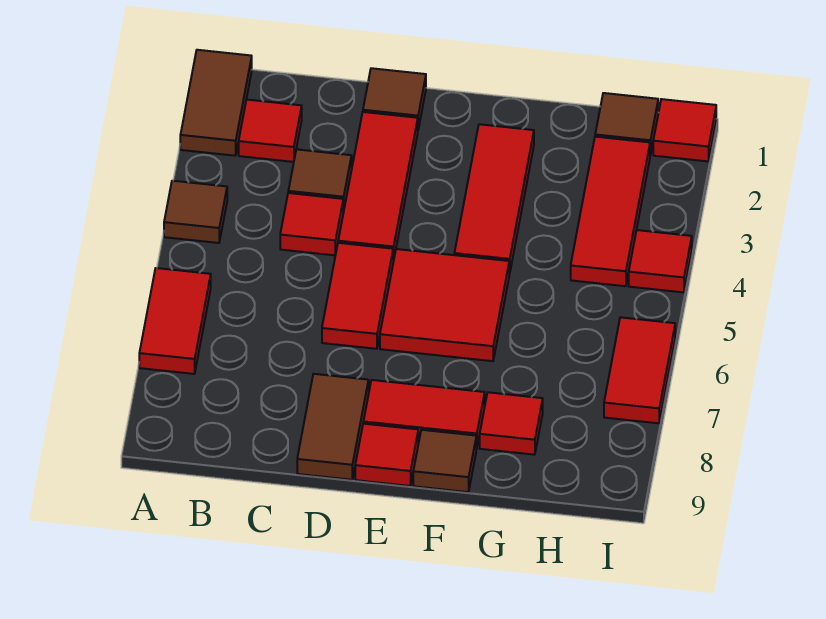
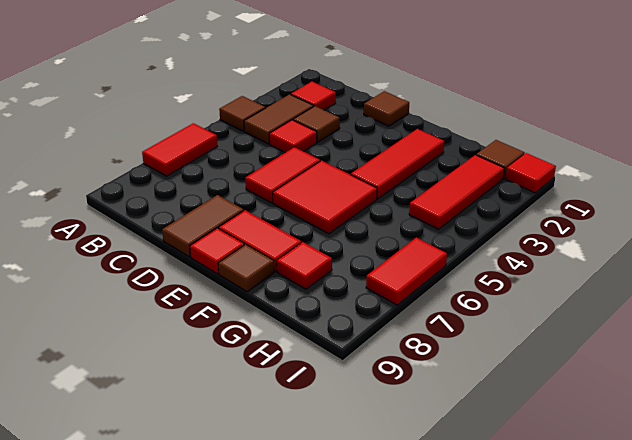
brown 1x2 tile [180,50,252,156] -> brown 1x2 tile moved to [244,94,314,144]
red 1x3 tile [338,112,418,261] -> none
red 1x1 tile [629,230,692,292] -> none

